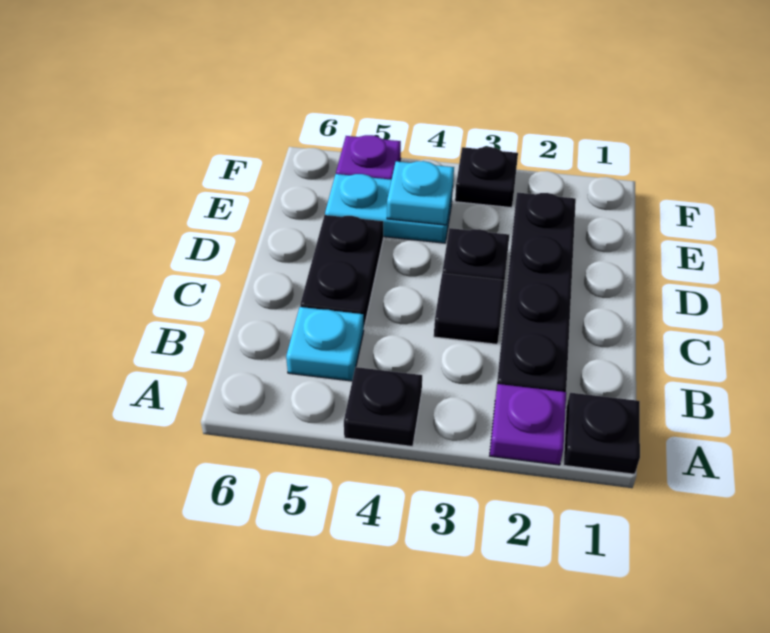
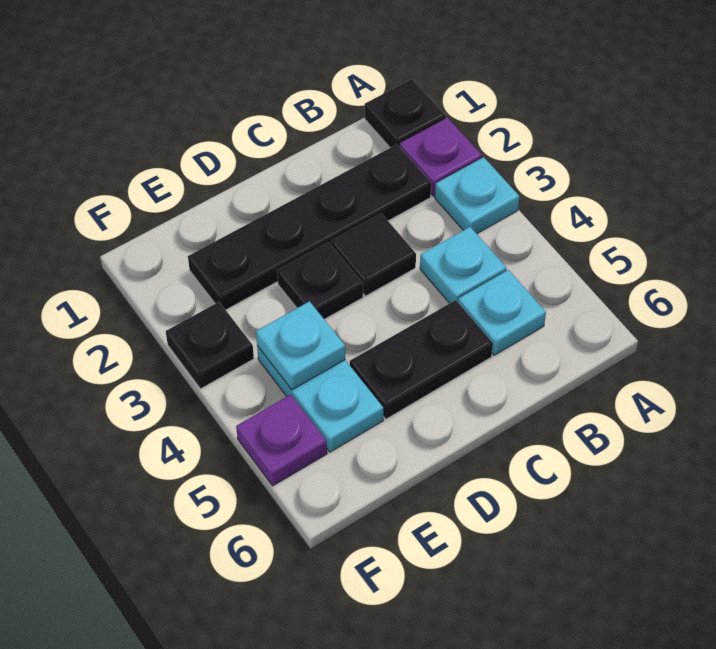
none -> cyan 1x1 plate [435,157,519,234]
black 1x1 plate [344,367,422,447] -> none
none -> cyan 1x1 plate [420,227,507,303]

